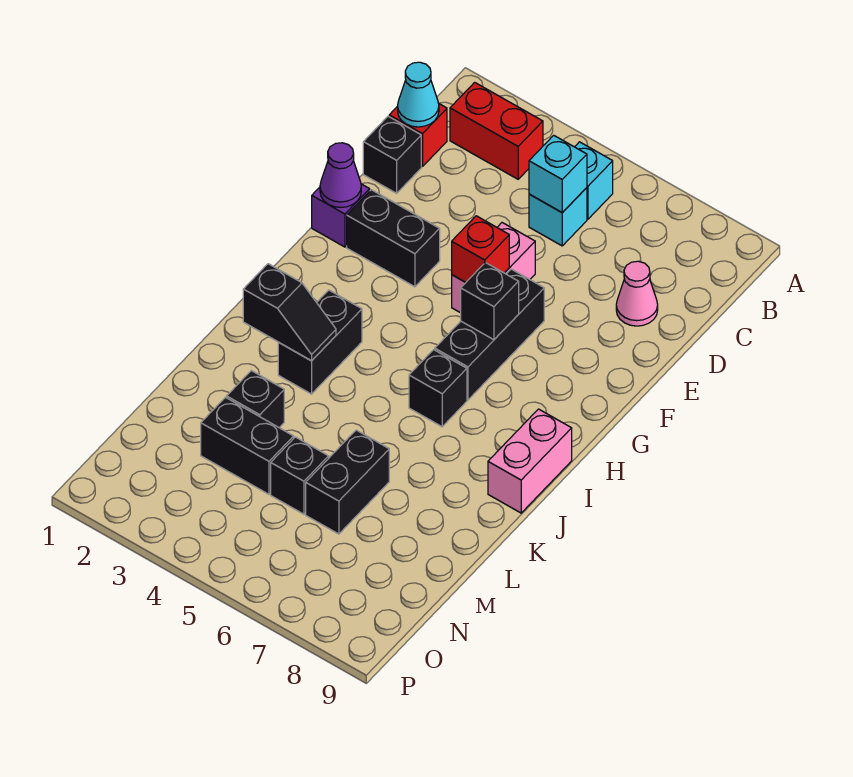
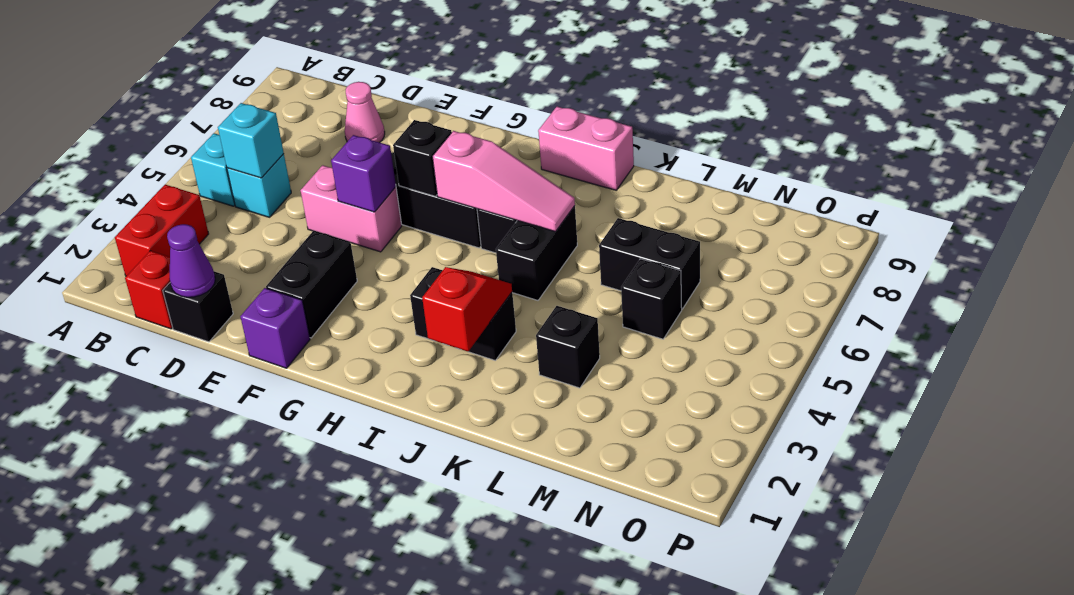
cyan 1x1 cone [398,62,439,127] -> none
purple 1x1 cone [320,143,361,207] -> purple 1x1 cone moved to [167,224,215,297]
red 1x1 brick [452,216,509,282] -> purple 1x1 brick [331,135,396,212]
none -> pink 1x3 slope [432,131,575,232]
black 1x2 slope [243,264,336,361] -> red 1x2 slope [422,267,512,352]
black 1x2 brick [201,397,294,494] -> black 1x2 brick moved to [496,206,577,300]

